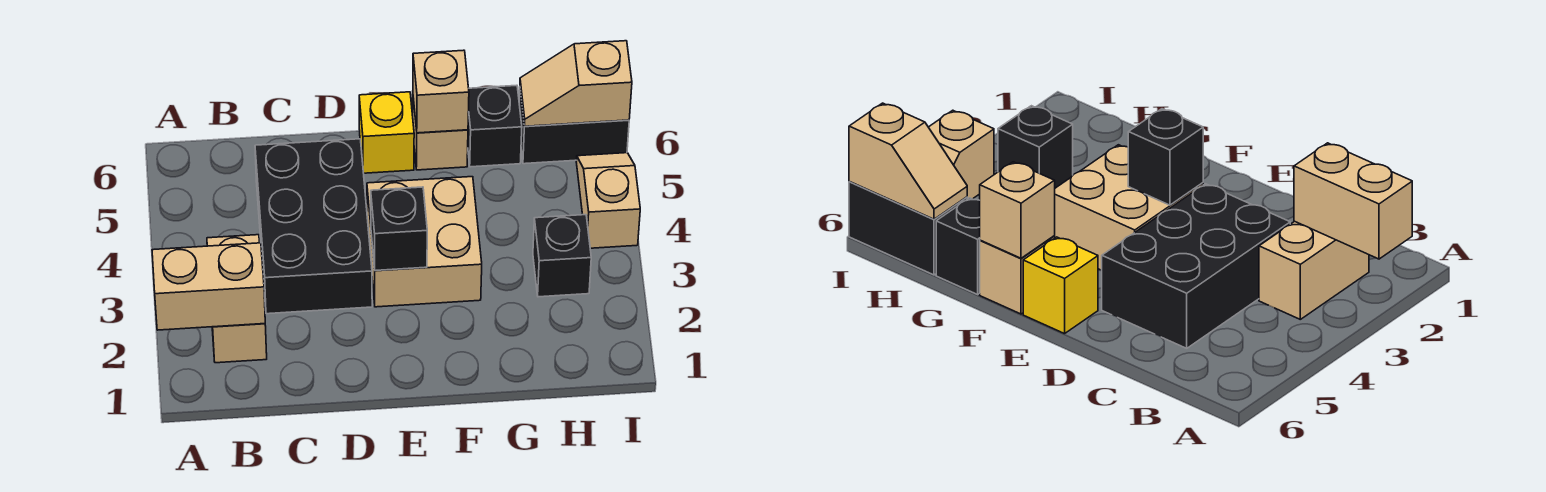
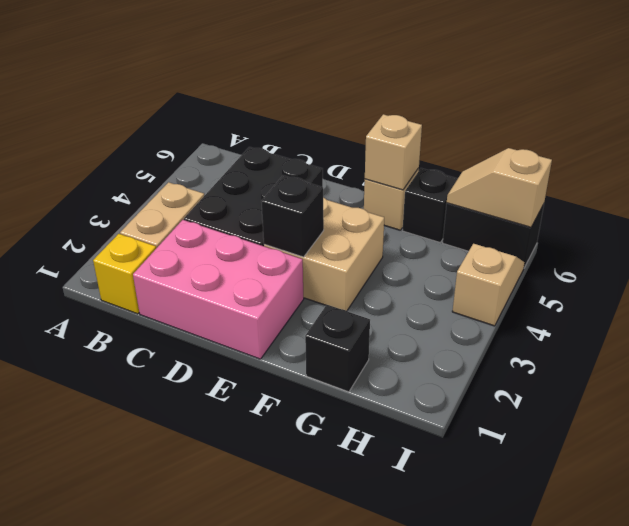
tan 1x2 brick [152,243,265,330] -> none
none -> pink 2x3 brick [133,220,304,359]
yellow 1x1 brick [359,92,414,173] -> yellow 1x1 brick moved to [93,234,156,314]
black 1x1 brick [533,215,591,297] -> black 1x1 brick moved to [305,305,370,392]

